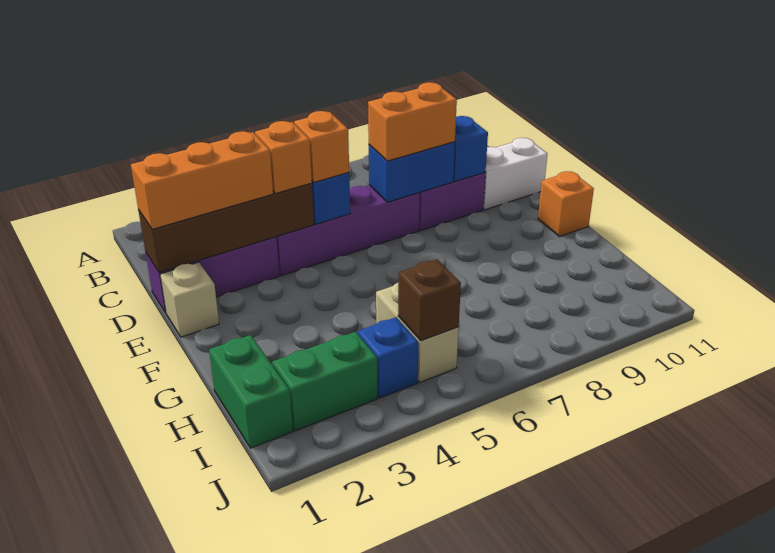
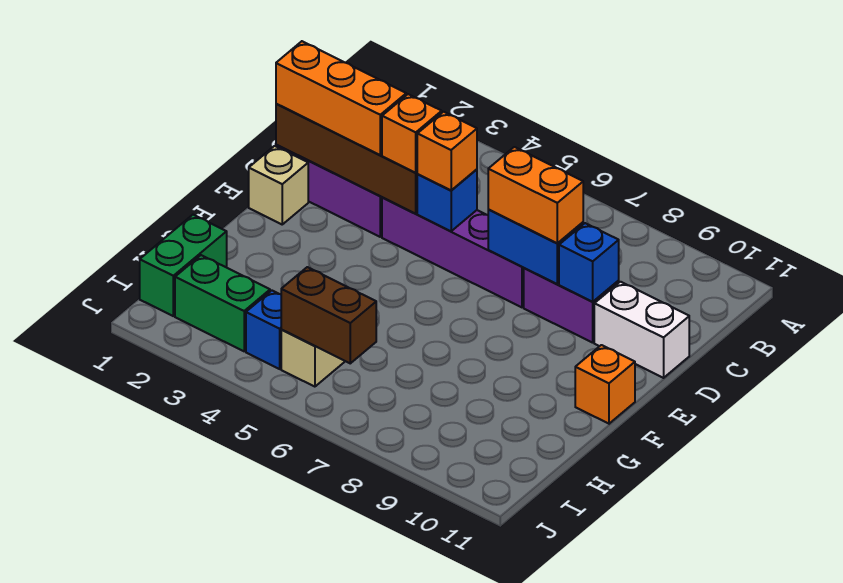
brown 1x1 brick [398,259,461,341] -> brown 1x2 brick [281,267,376,363]

